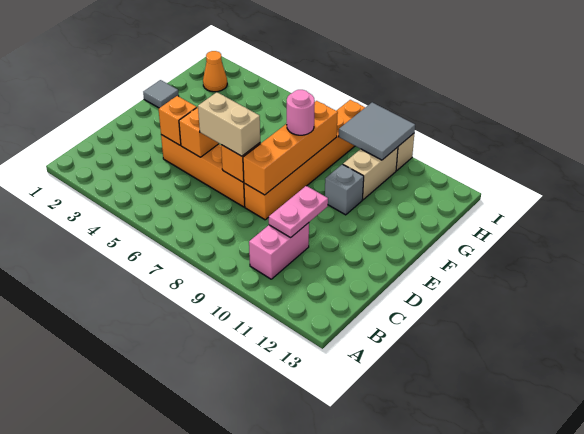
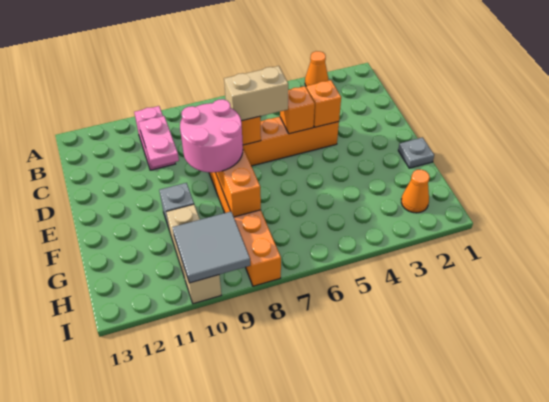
none -> orange 1x1 cone [305,51,328,86]
grey 1x1 tile [143,80,179,108] -> grey 1x1 plate [398,137,434,168]
pink 1x1 round brick [287,90,315,135] -> pink 2x2 round brick [180,99,243,172]

